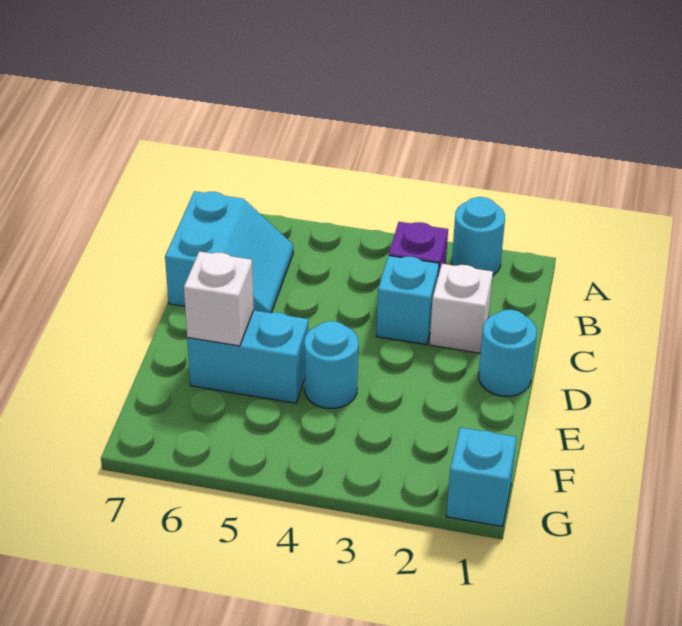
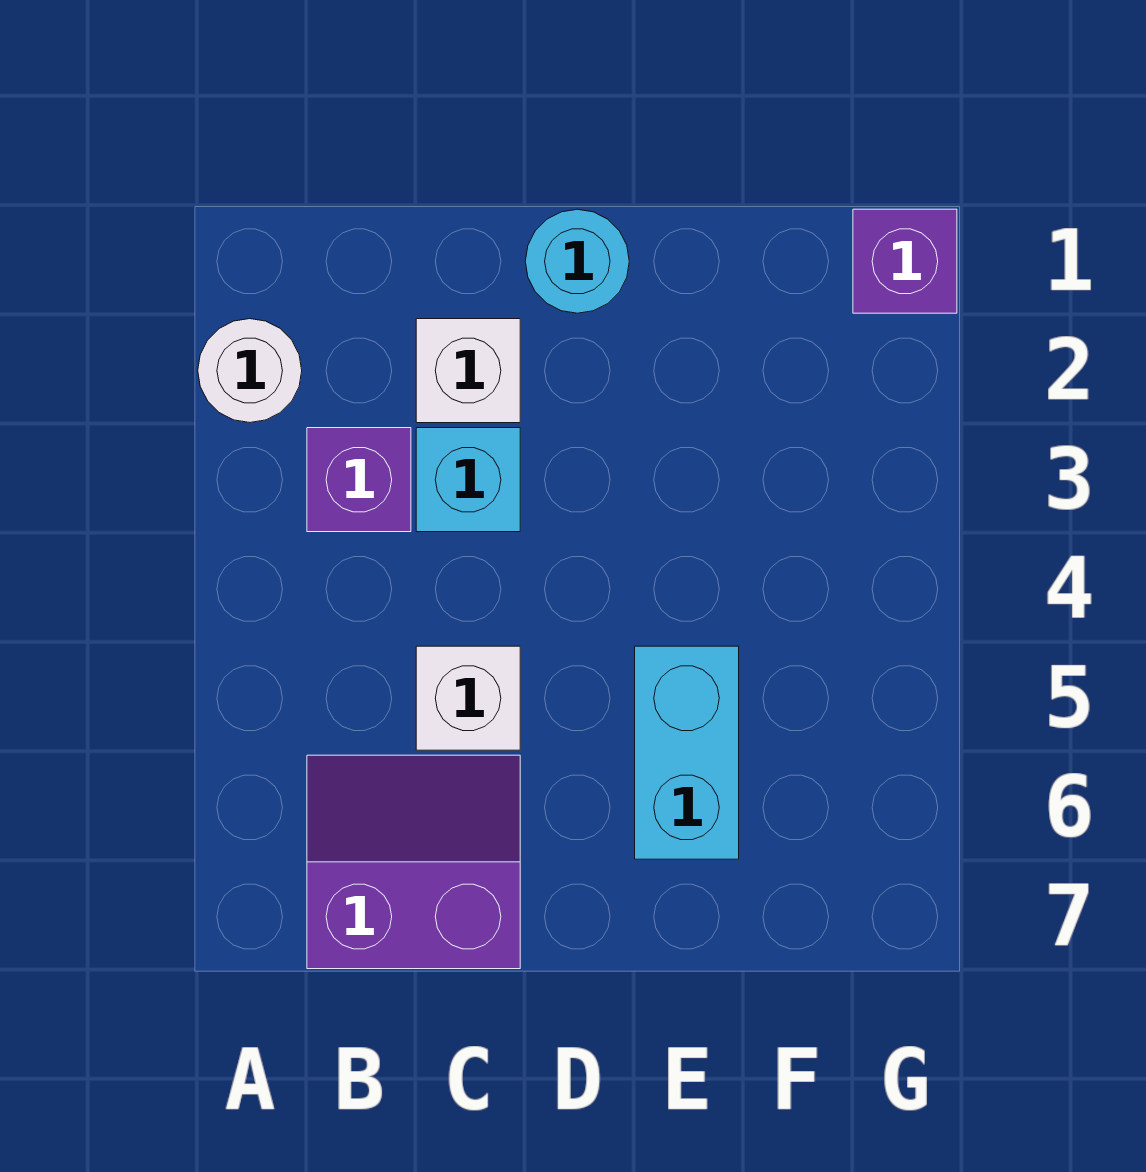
cyan 1x1 round brick [452,197,505,275] -> white 1x1 round brick [198,319,302,423]
cyan 2x2 slope [165,191,293,313] -> purple 2x2 slope [307,755,520,969]
cyan 1x1 round brick [304,321,359,409] -> none
white 1x1 brick [184,251,254,346] -> white 1x1 brick moved to [416,646,520,750]
cyan 1x1 brick [446,428,517,527] -> purple 1x1 brick [853,209,957,313]

